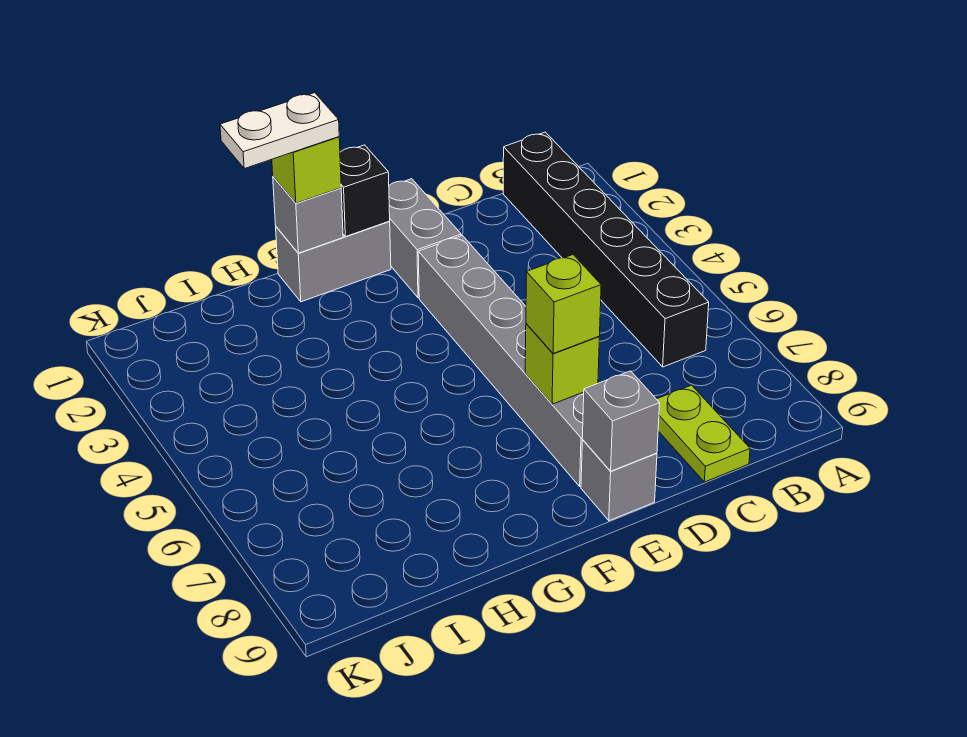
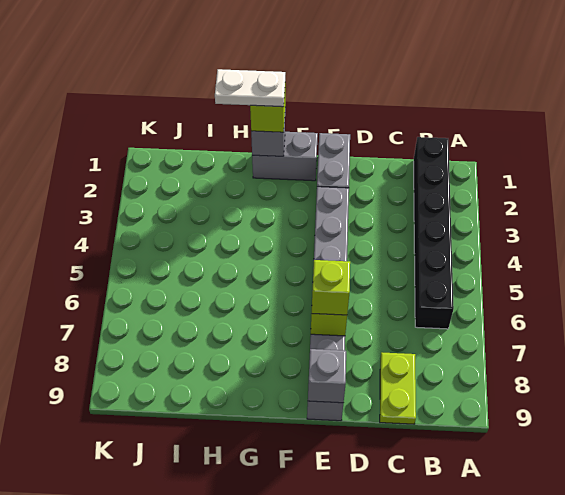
black 1x1 brick [340,145,390,237] -> none

